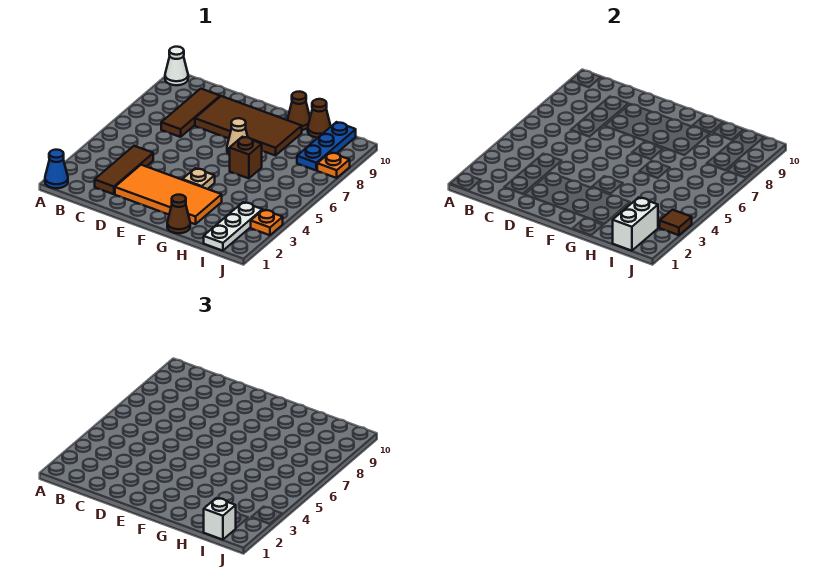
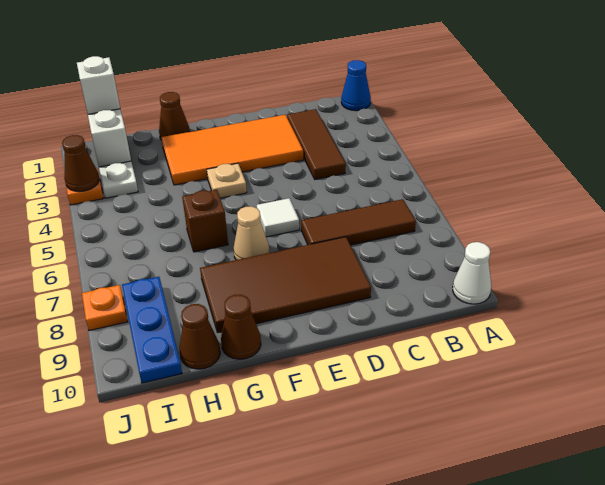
brown 1x3 tile [161,89,220,137] -> brown 1x3 tile turned to [301,199,416,245]
none -> white 1x1 tile [257,198,299,237]
brown 1x1 tile [660,210,692,235] -> brown 1x1 cone [62,135,99,192]

